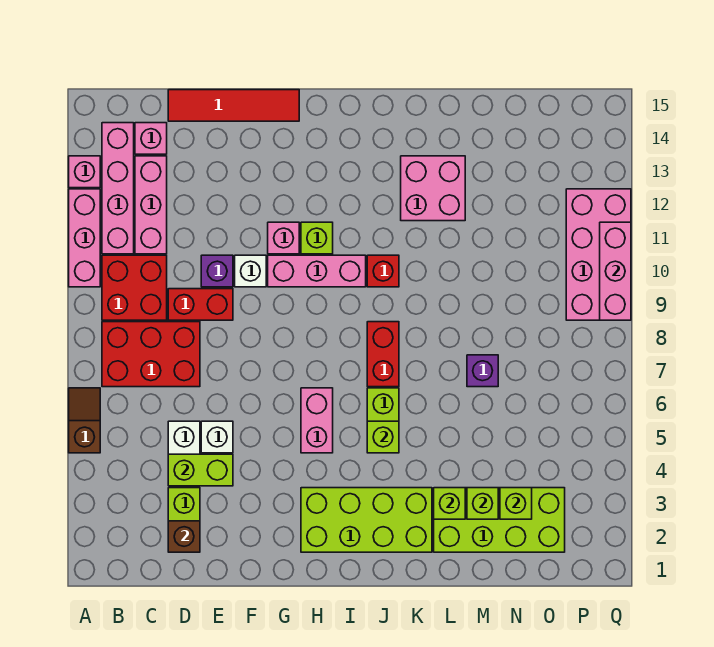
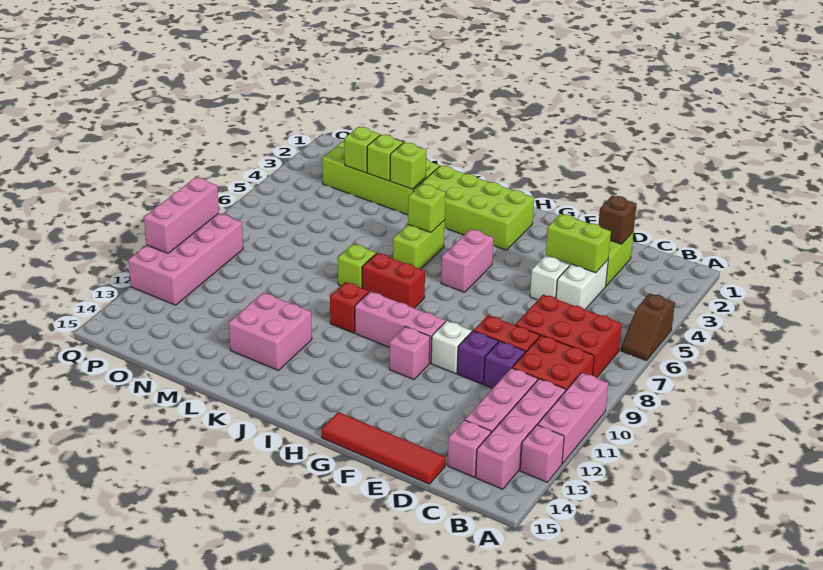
lime 1x1 brick [301,222,333,254] -> lime 1x1 brick moved to [338,244,376,288]
red 1x2 brick [367,322,399,387] -> red 1x2 brick turned to [362,253,425,308]
purple 1x1 brick [467,355,498,387] -> purple 1x1 brick moved to [484,341,525,389]

